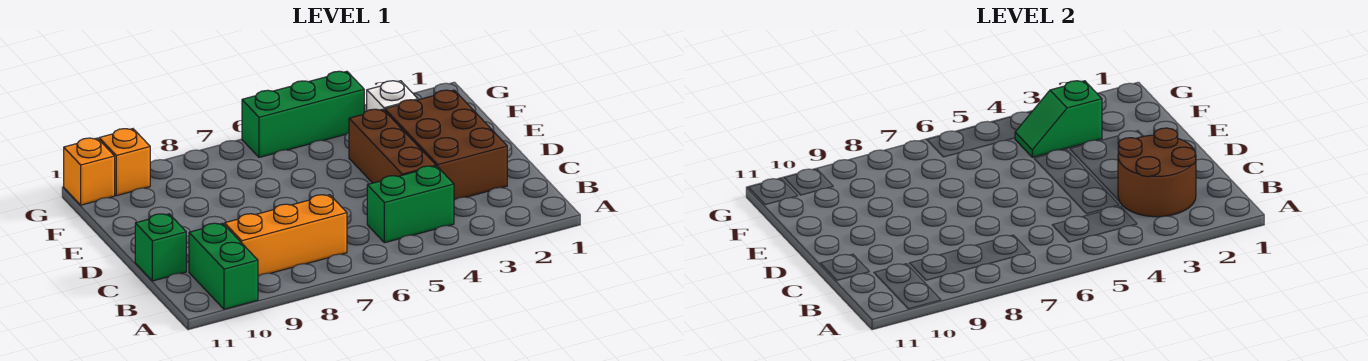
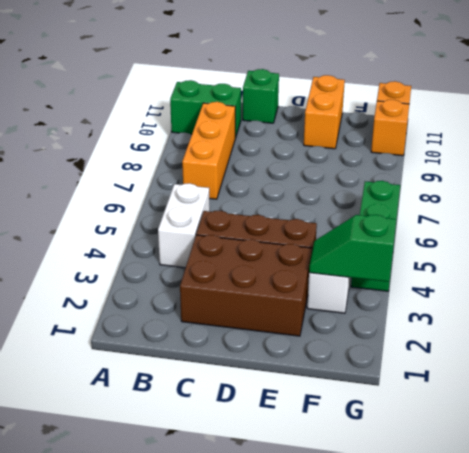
brown 2x2 round brick [1118,128,1196,217] -> none
green 1x2 brick [367,166,454,243] -> white 1x2 brick [158,183,210,268]
none -> orange 1x2 brick [304,75,345,149]
green 1x2 slope [1015,81,1102,157] -> green 1x2 slope turned to [309,215,396,282]

